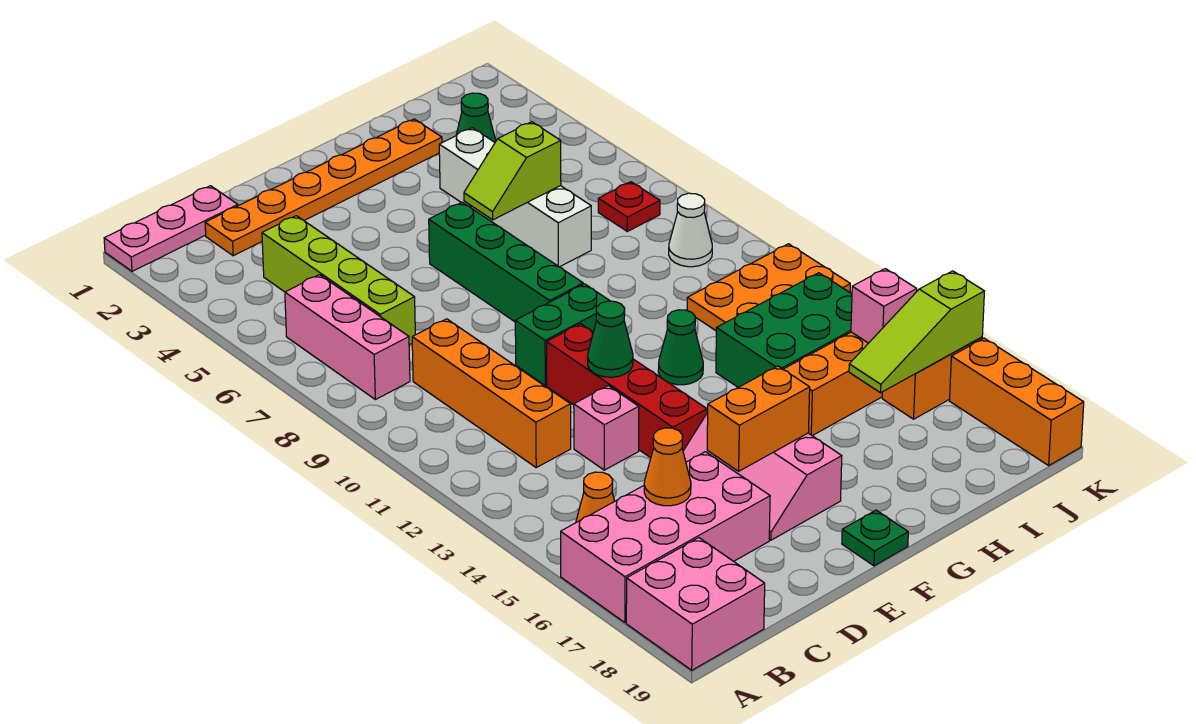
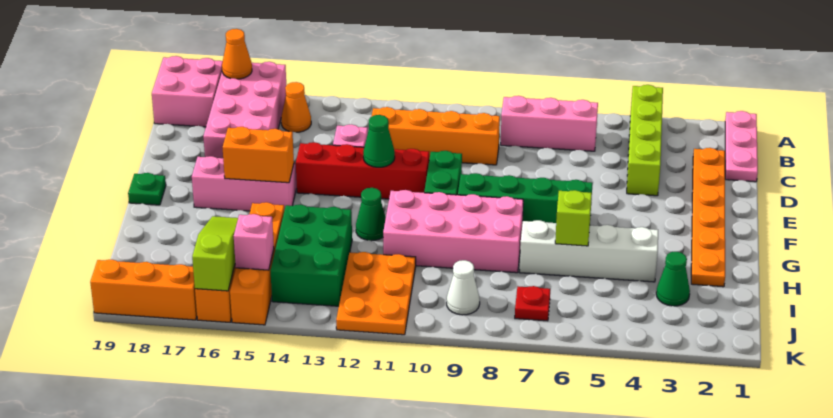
lime 1x4 brick [262,216,415,345] -> lime 1x4 brick turned to [627,85,663,196]
orange 1x1 cone [644,428,691,506] -> orange 1x1 cone moved to [222,29,252,79]
orange 1x2 brick [707,366,810,471] -> orange 1x2 brick turned to [223,127,294,183]
none -> pink 2x4 brick [383,190,523,273]

